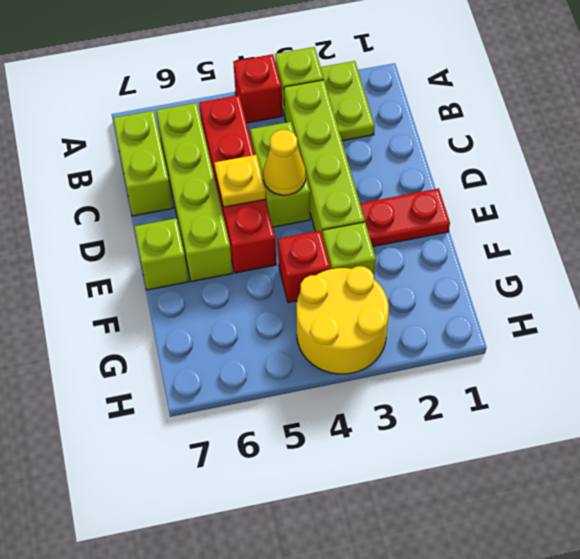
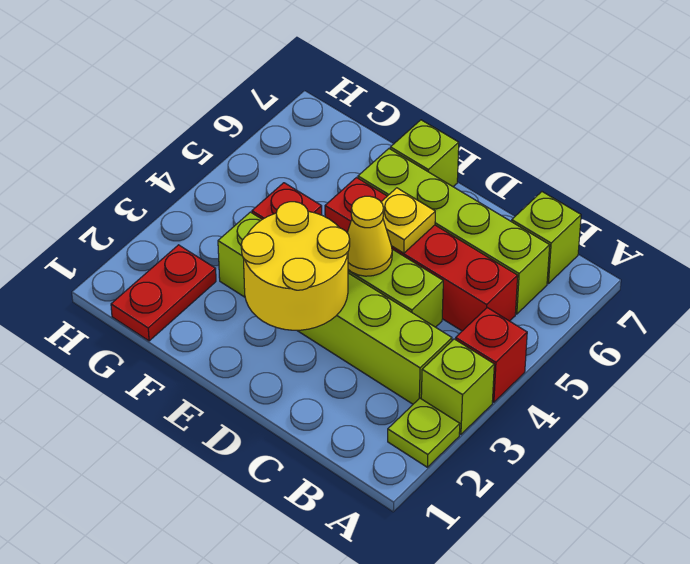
lime 1x2 plate [321,61,375,141] -> lime 1x1 plate [388,398,460,467]
lime 1x2 brick [113,111,173,216] -> lime 1x1 brick [512,192,581,284]
red 1x2 plate [360,188,450,247] -> red 1x2 plate moved to [111,245,216,341]
yellow 2x2 round brick [297,266,389,374] -> yellow 2x2 round brick moved to [241,202,350,330]

